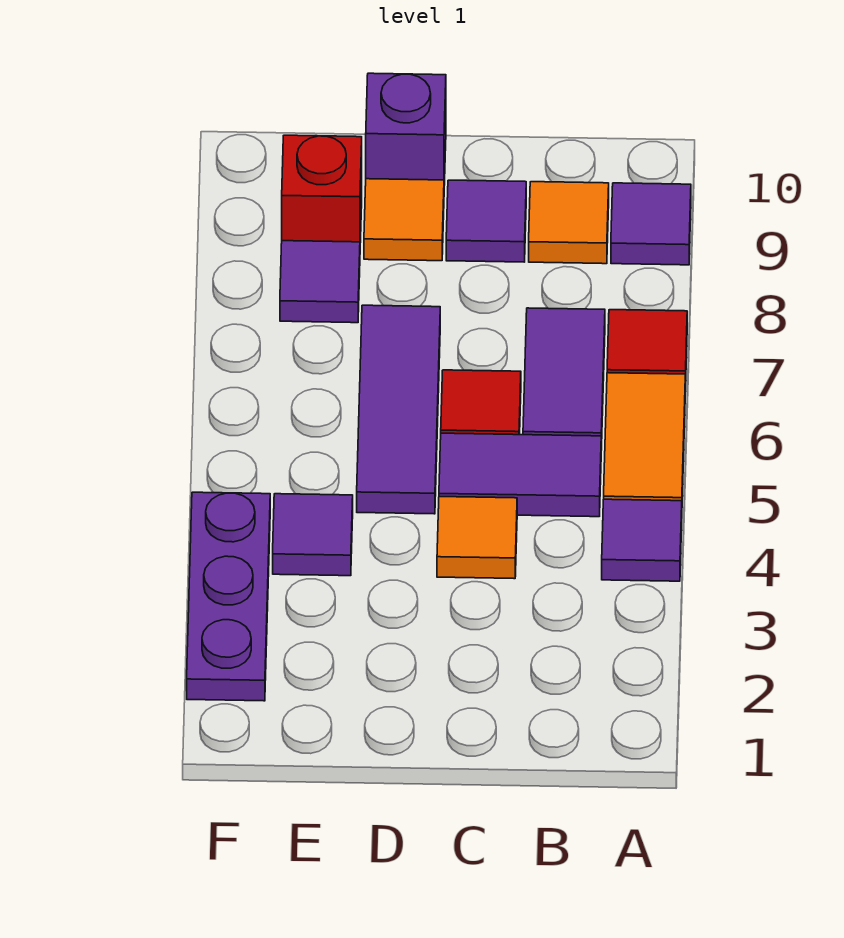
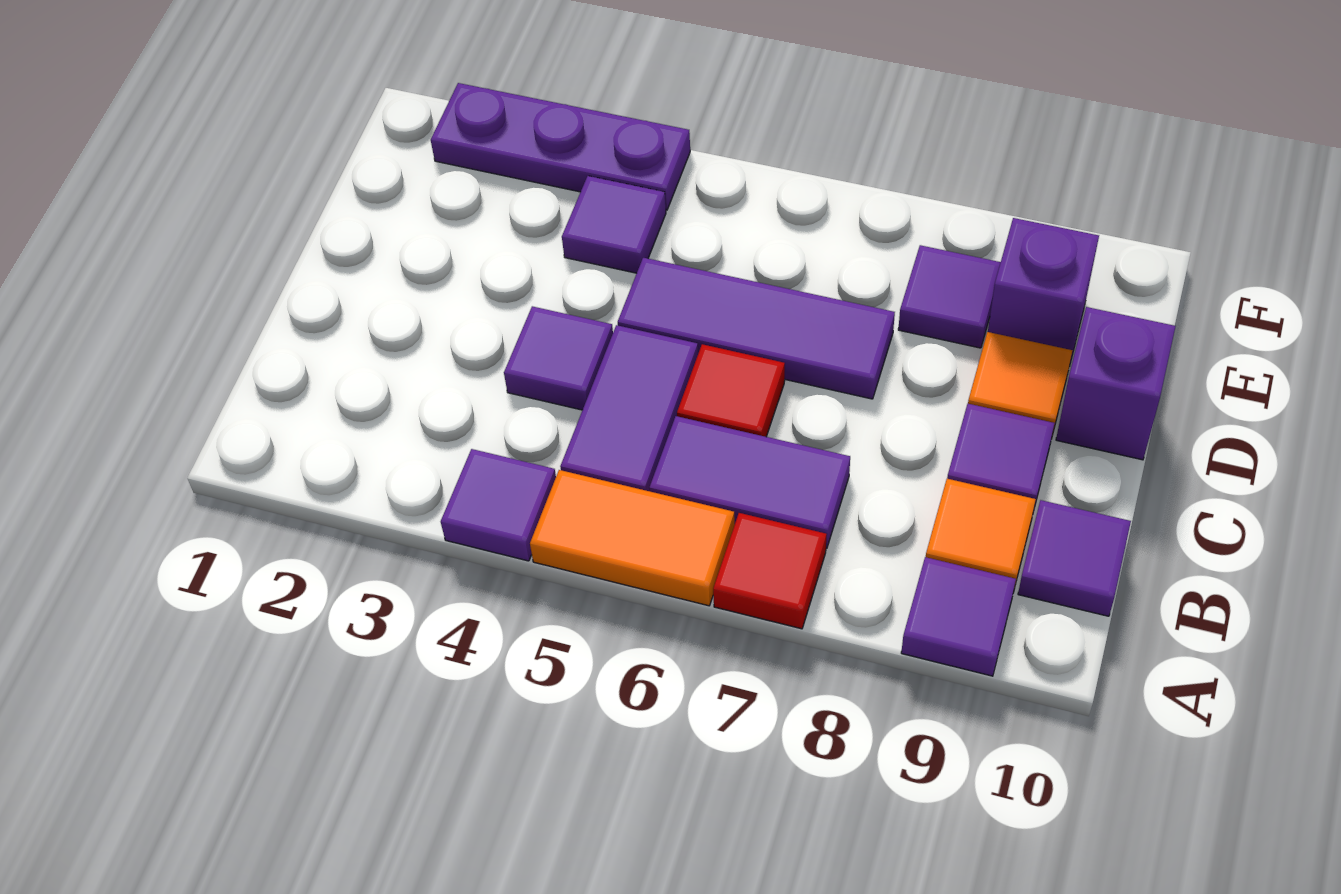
none -> purple 1x1 tile [1018,500,1131,616]
orange 1x1 tile [437,497,517,579] -> purple 1x1 tile [504,306,613,410]
red 1x1 brick [282,135,362,243] -> purple 1x1 brick [988,218,1099,359]

